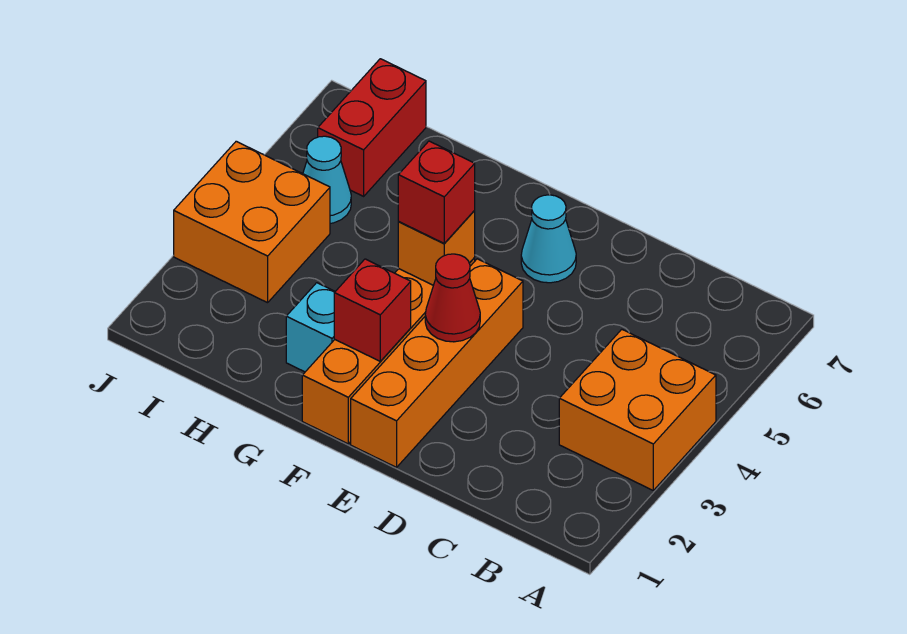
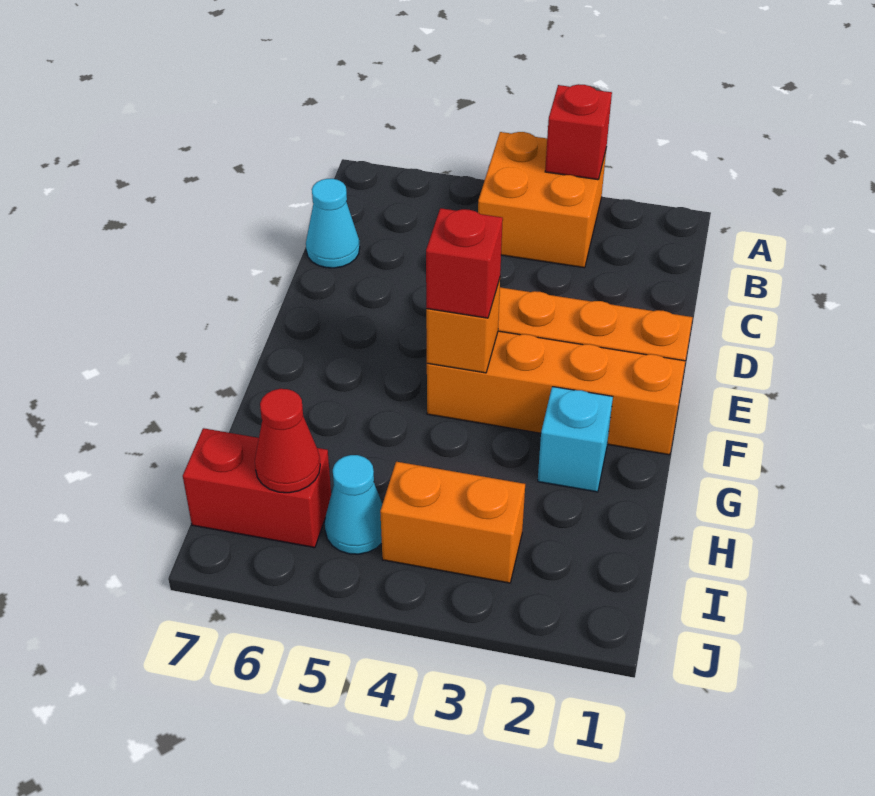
red 1x1 cone [425,254,480,342] -> red 1x1 cone moved to [255,389,320,493]
cyan 1x1 cone [521,195,576,283] -> cyan 1x1 cone moved to [306,179,360,268]
red 1x1 brick [334,259,411,361] -> red 1x1 brick moved to [545,84,612,180]
orange 2x2 brick [174,141,330,303] -> orange 1x2 brick [380,462,525,583]

